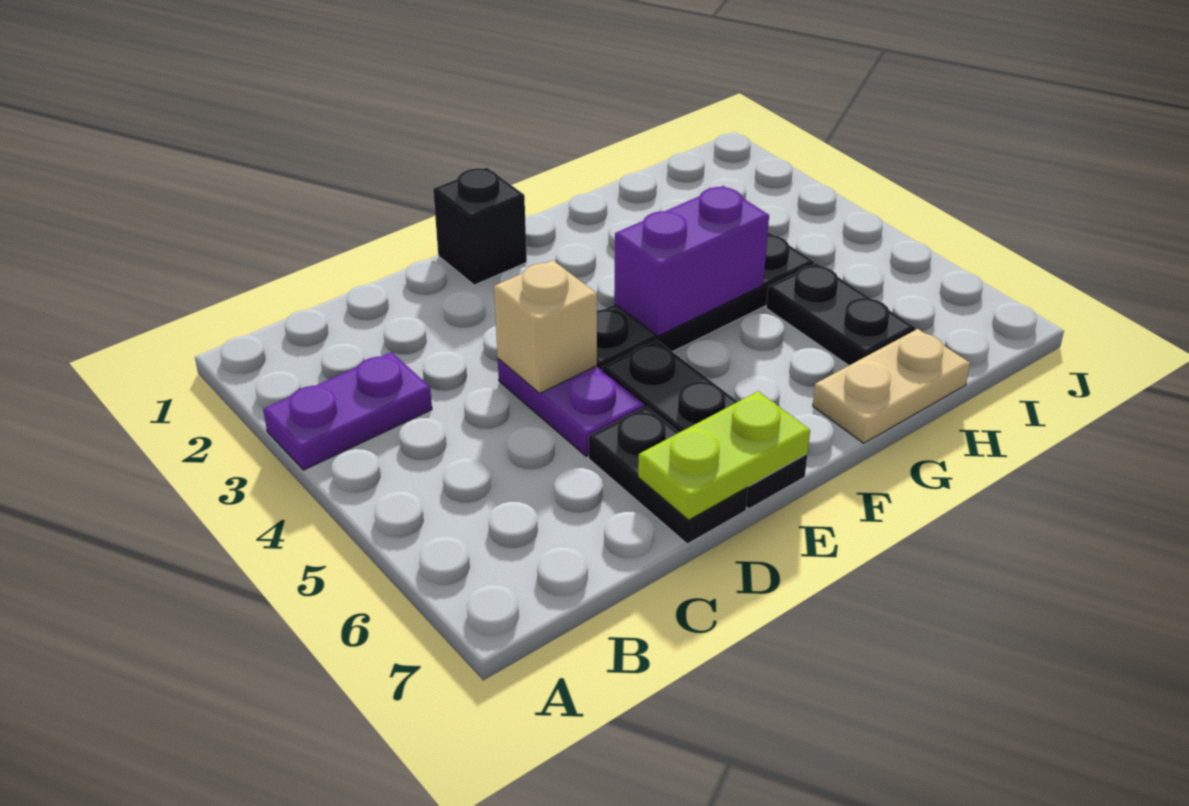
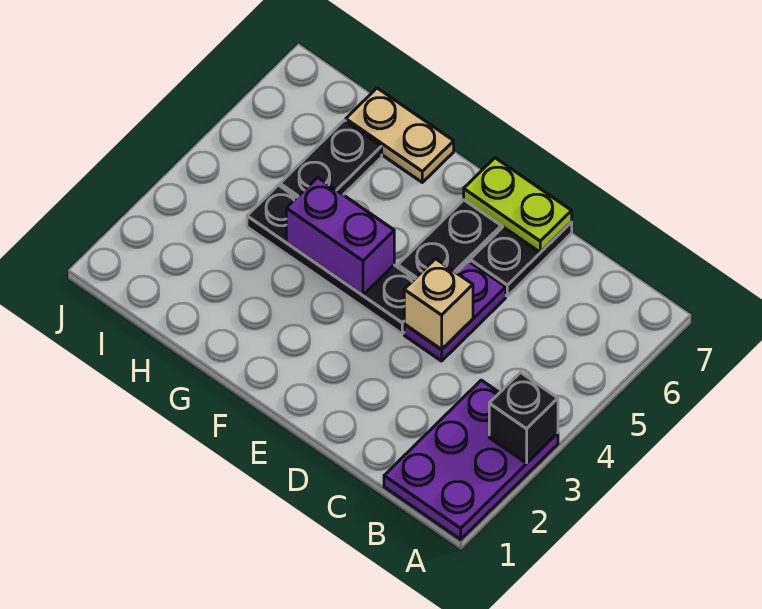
purple 1x2 plate [263,352,432,470] -> purple 2x3 plate [384,380,558,539]
black 1x1 brick [433,168,527,285] -> black 1x1 brick moved to [489,372,558,463]

